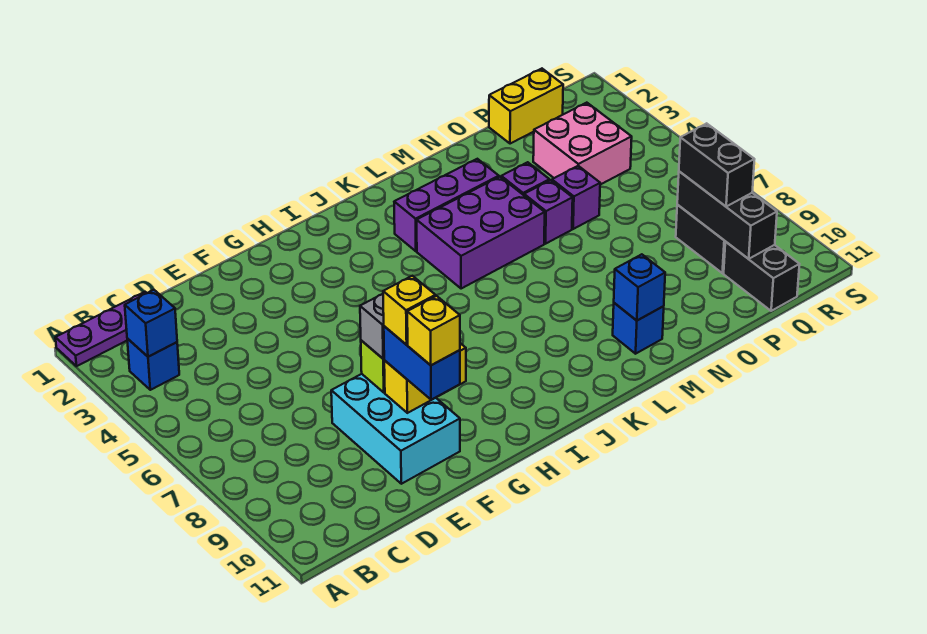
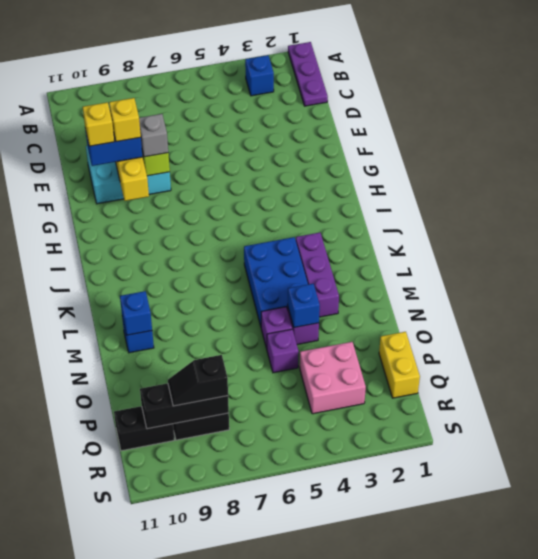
blue 1x1 brick [125,290,177,357] -> blue 1x1 brick moved to [288,284,320,328]
purple 2x3 brick [417,177,545,289] -> blue 2x3 brick [244,237,308,326]
black 1x2 brick [679,123,754,206] -> black 1x2 slope [168,355,228,406]

